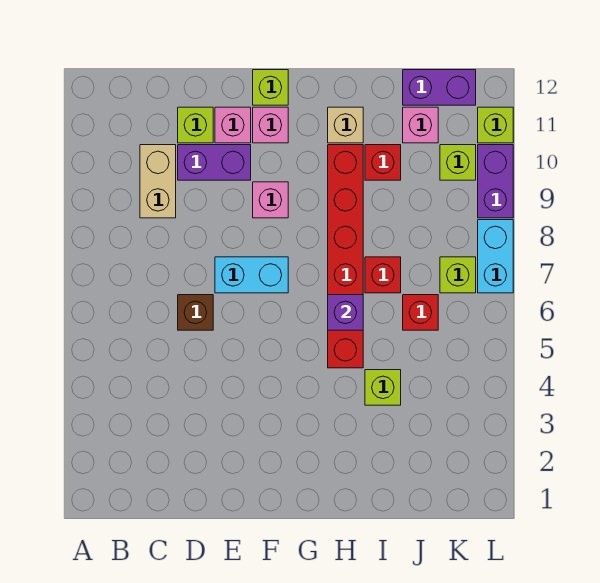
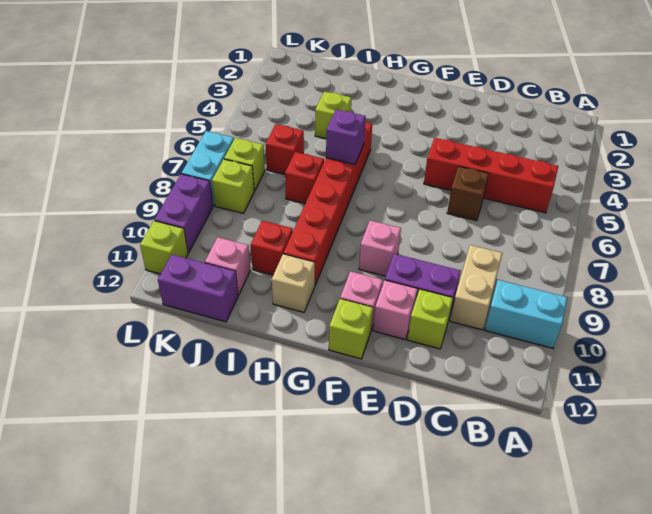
none -> red 1x4 brick [424,138,558,213]
cyan 1x2 brick [215,257,288,293] -> cyan 1x2 brick moved to [485,280,567,348]
lime 1x1 brick [440,145,476,180] -> lime 1x1 brick moved to [212,159,254,213]

